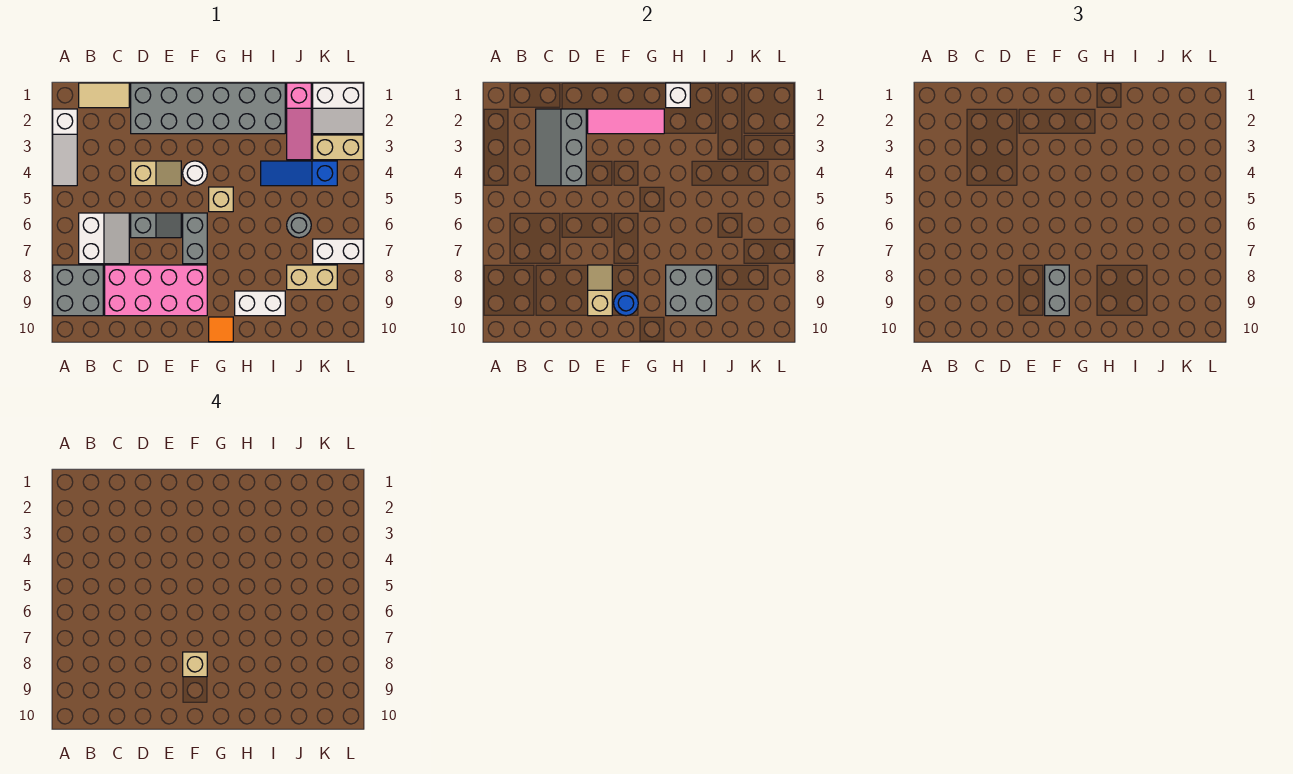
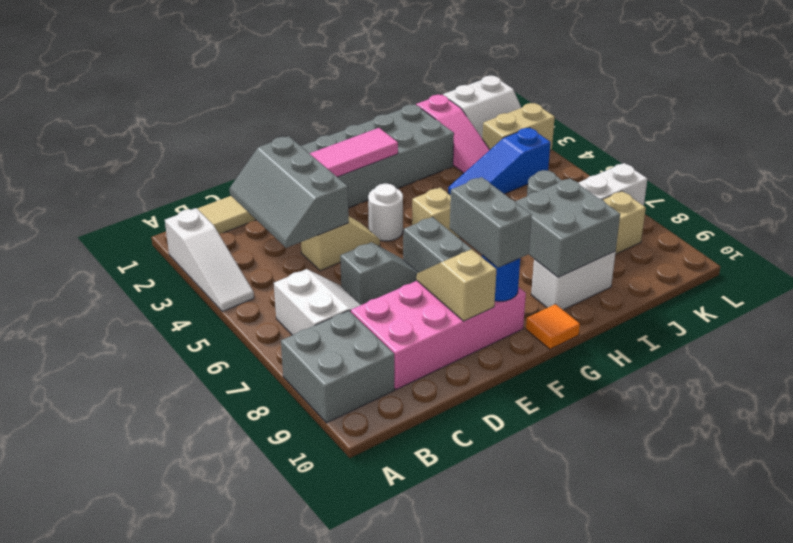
tan 1x1 brick [183,652,207,677] -> none
white 1x1 brick [666,83,690,108] -> none

